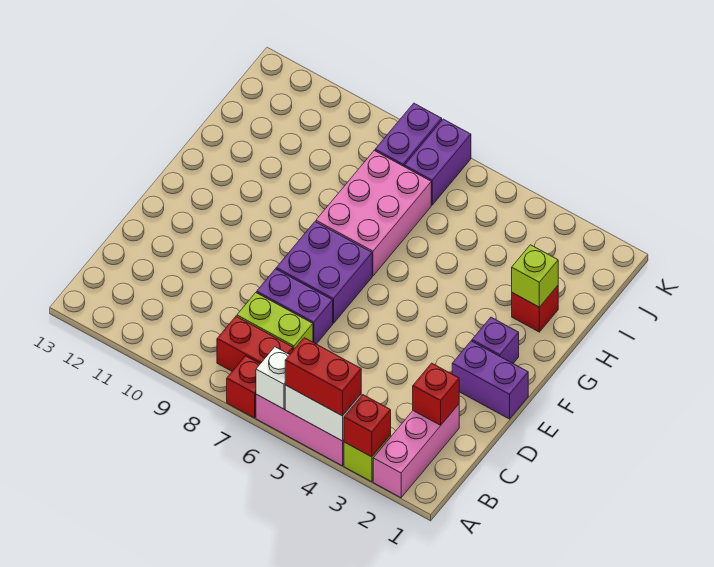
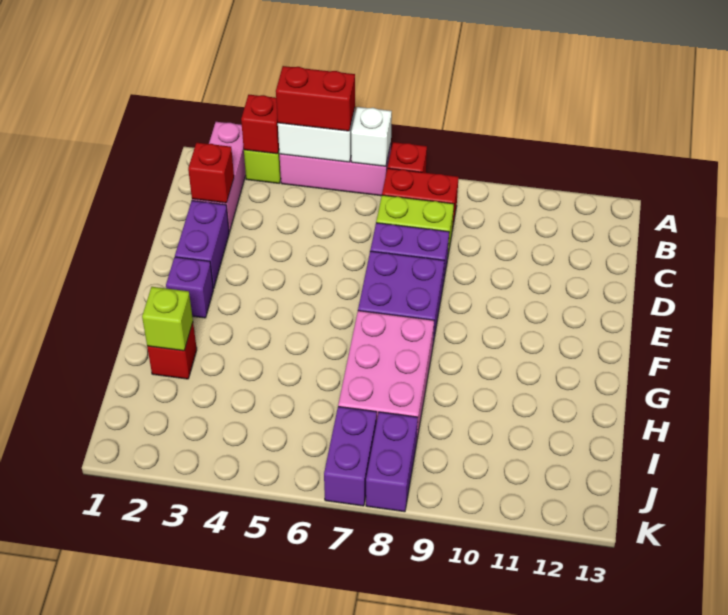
purple 1x2 brick [452,341,528,419] -> purple 1x2 brick turned to [175,201,229,289]

